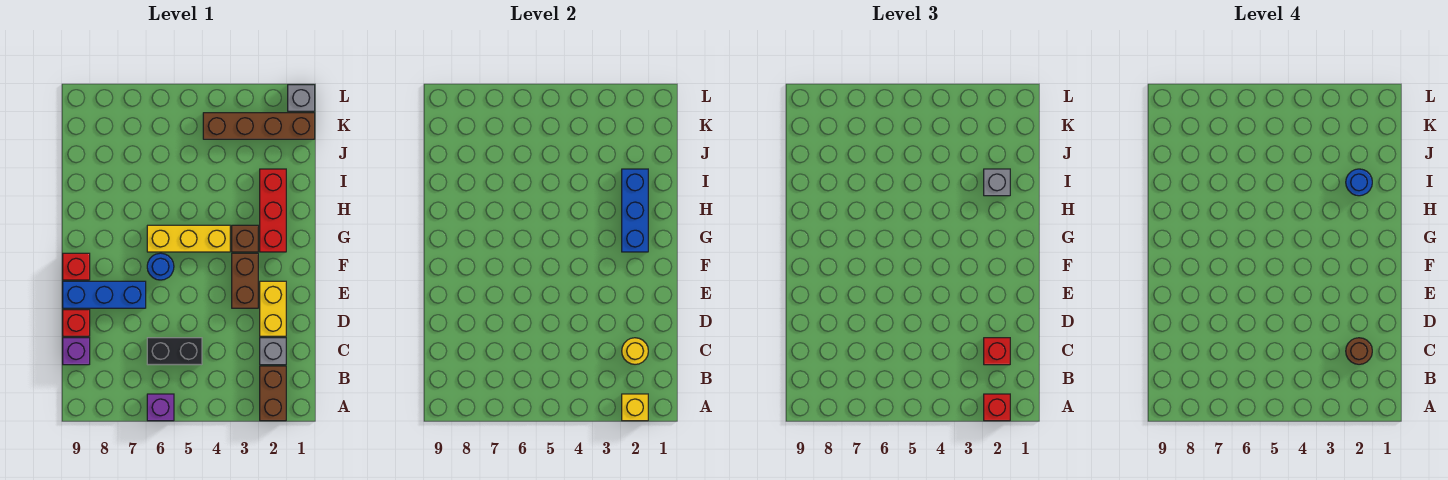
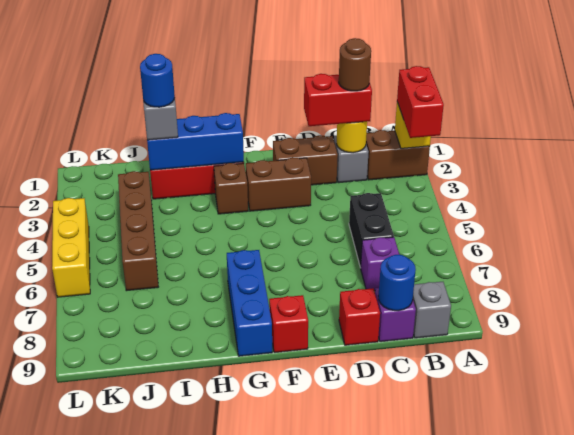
red 1x1 brick [984,394,1010,421] -> red 1x2 brick [397,66,444,138]
purple 1x1 brick [147,394,174,421] -> purple 1x1 brick moved to [361,237,399,291]
red 1x1 brick [984,338,1010,365] -> red 1x2 brick [304,74,372,126]
yellow 1x2 brick [260,281,286,336] -> brown 1x2 brick [273,135,338,185]
blue 1x3 brick [63,281,146,308] -> blue 1x3 brick moved to [227,250,272,356]
blue 1x1 round brick [147,253,174,280] -> blue 1x1 round brick moved to [378,255,416,311]
yellow 1x3 brick [147,225,230,252] -> yellow 1x3 brick moved to [52,198,90,297]
brown 1x4 brick [203,113,315,139] -> brown 1x4 brick moved to [118,171,158,291]
grey 1x1 brick [288,85,315,111] -> grey 1x1 brick moved to [413,282,451,338]

